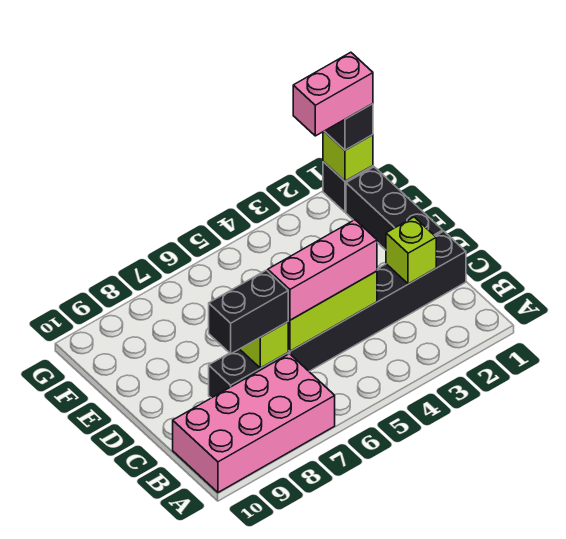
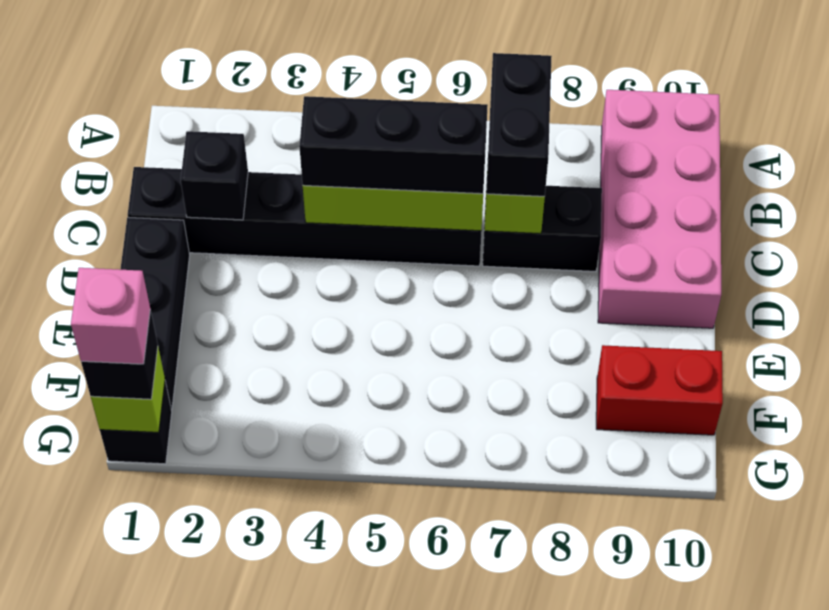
pink 2x4 brick [173,354,335,492] -> pink 2x4 brick turned to [598,90,721,328]
lime 1x1 brick [386,217,436,284] -> black 1x1 brick [181,131,248,220]
pink 1x3 brick [268,220,377,320] -> black 1x3 brick [299,96,488,194]
black 1x2 brick [209,270,288,354] -> black 1x2 brick turned to [486,53,552,196]
none -> red 1x2 brick [596,345,723,435]
pink 1x2 brick [293,52,373,136] -> pink 1x1 brick [71,268,150,364]

